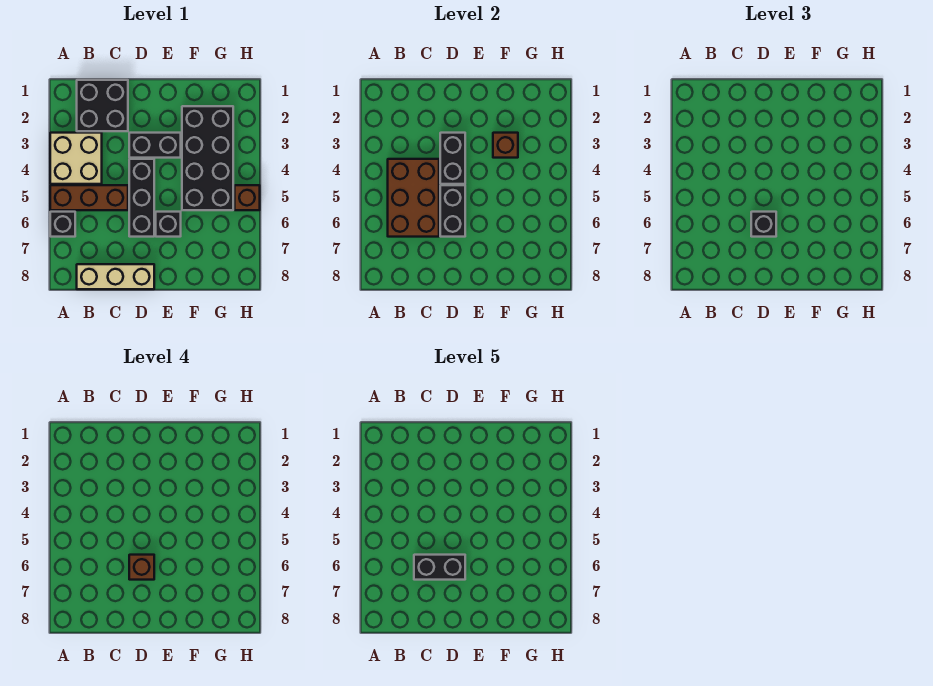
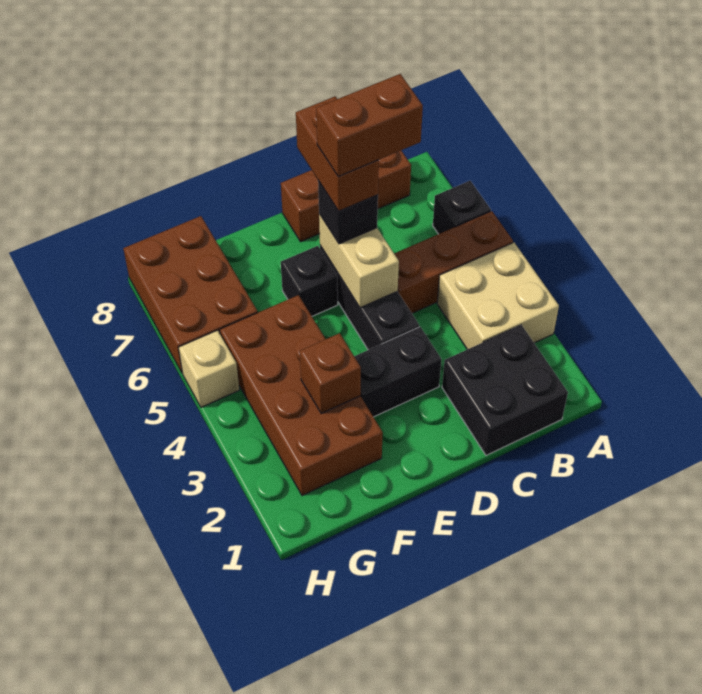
brown 2x3 brick [388,159,439,237] -> brown 2x3 brick moved to [123,216,258,373]
tan 1x3 brick [77,264,154,289] -> brown 1x3 brick [281,151,411,242]
black 1x2 brick [414,555,465,580] -> brown 1x2 brick [316,74,423,177]
black 1x2 brick [440,133,465,184] -> none
black 1x2 brick [440,185,465,237] -> tan 1x2 brick [319,214,399,308]
brown 1x1 brick [129,555,154,580] -> brown 1x2 brick [296,96,379,211]
black 2x4 brick [182,106,233,210] -> brown 2x4 brick [220,295,383,496]
brown 1x1 brick [235,185,260,210] -> tan 1x1 brick [178,330,239,407]

